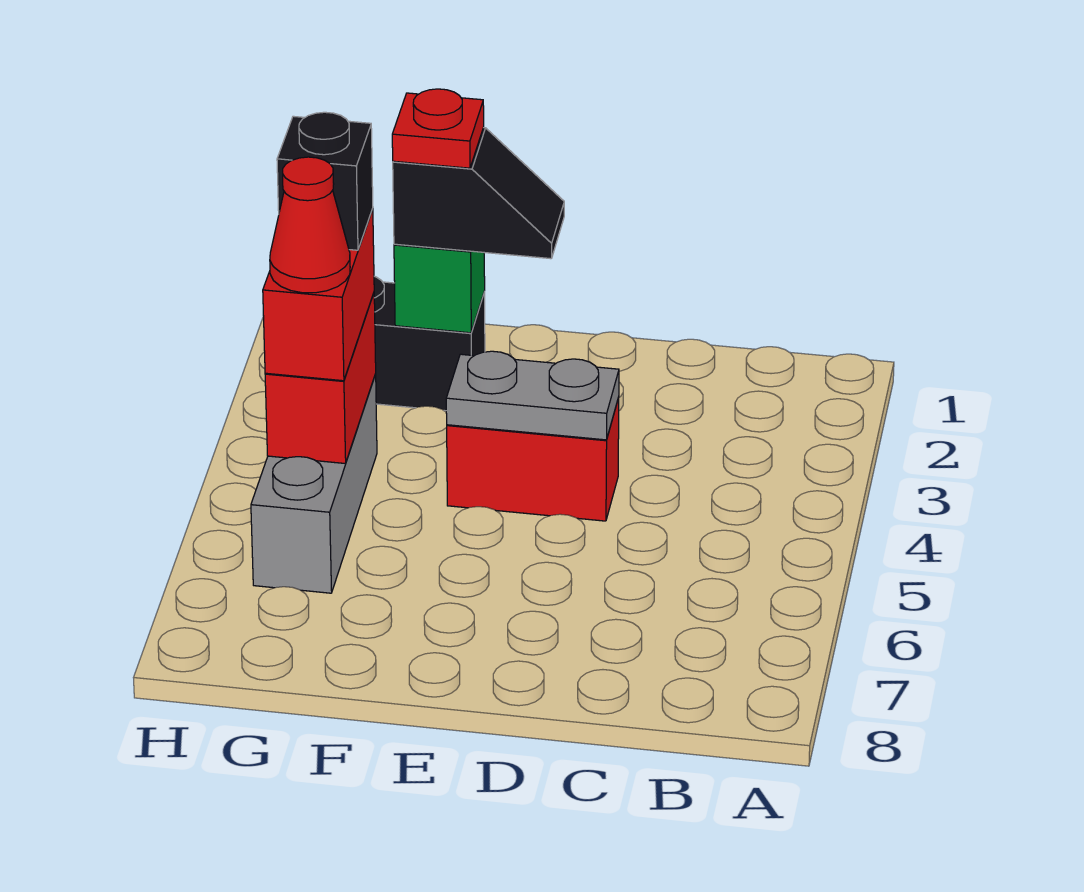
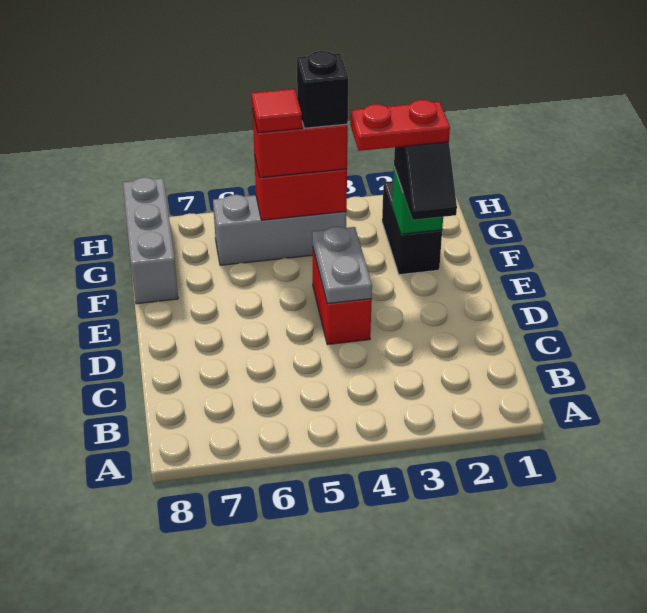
red 1x1 plate [392,89,484,168] -> red 1x2 plate [350,100,450,151]
none -> grey 1x3 brick [123,177,178,304]
red 1x1 cone [270,157,350,293] -> red 1x1 tile [252,89,302,133]

